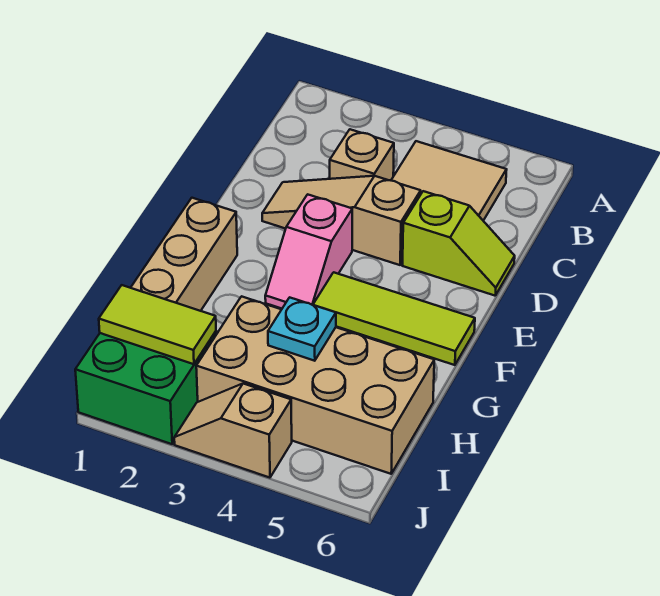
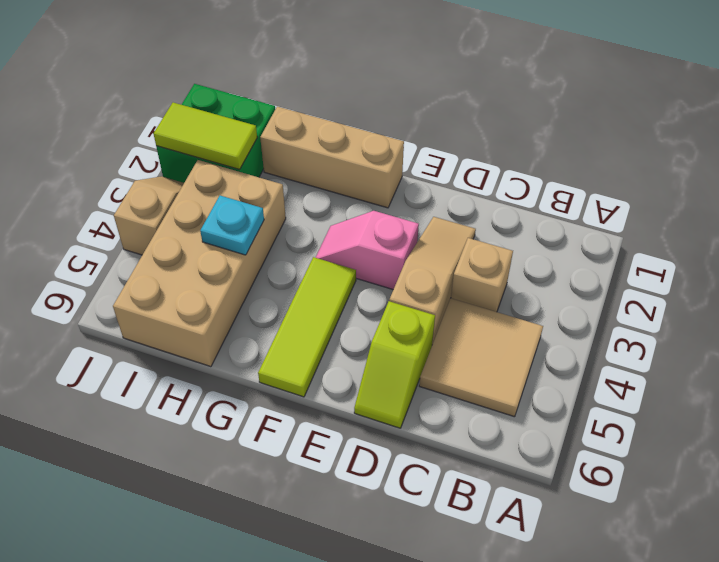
lime 1x2 tile [99,285,216,364] -> lime 1x2 tile turned to [154,102,257,169]

